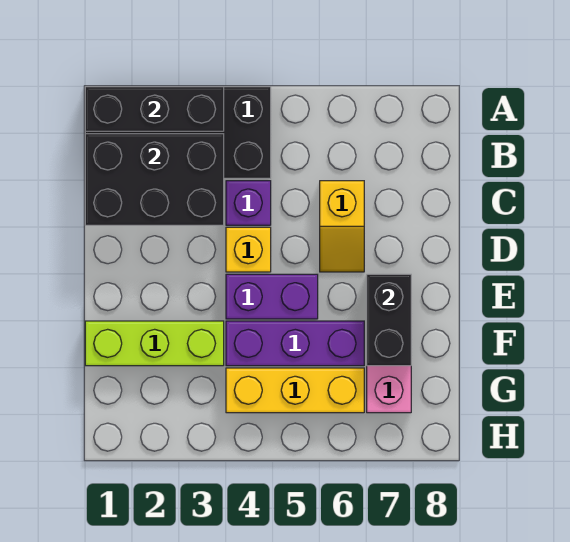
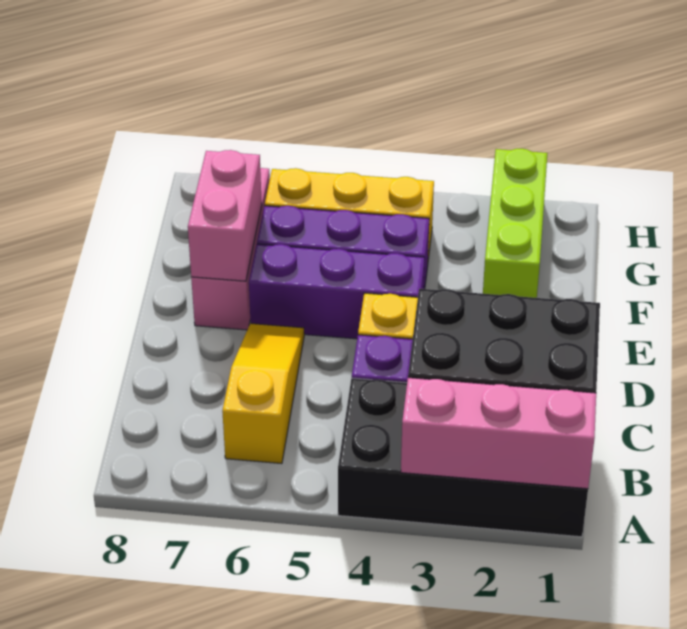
black 1x3 brick [85,87,224,131] -> pink 1x3 brick [401,378,596,489]
yellow 1x2 slope [320,181,364,272] -> yellow 1x3 slope [222,323,304,464]
purple 1x2 brick [226,274,318,319] -> purple 1x3 brick [249,244,425,339]
black 1x2 brick [367,274,411,366] -> pink 1x2 brick [188,150,262,281]
lime 1x3 brick [85,321,224,366] -> lime 1x3 brick turned to [483,149,548,298]

